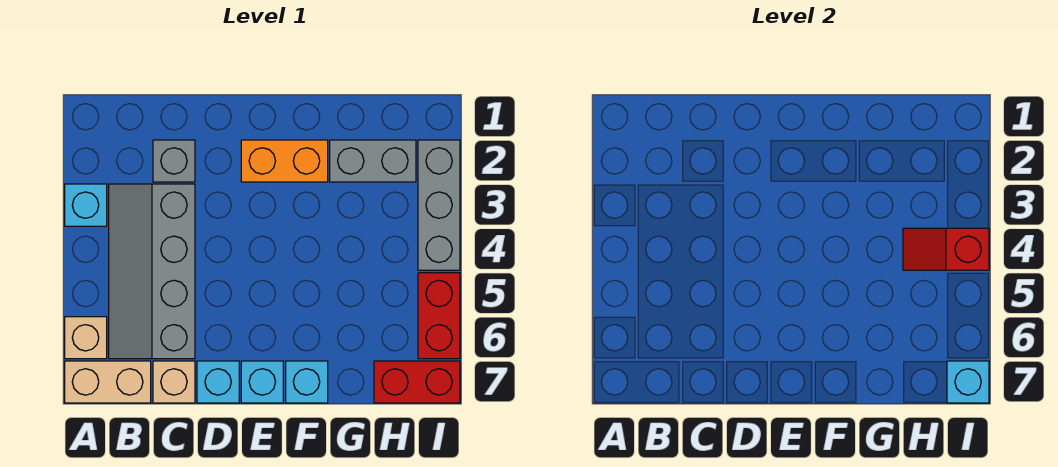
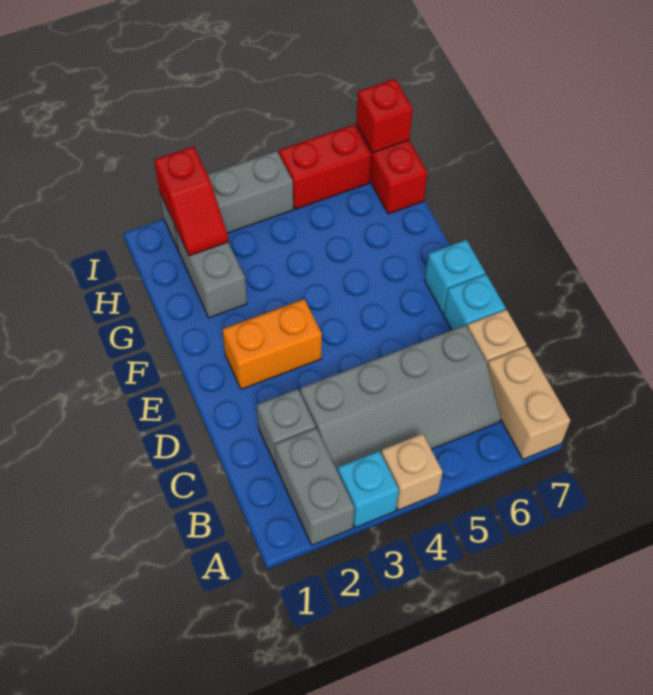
none -> grey 1x2 brick [275,428,354,545]
tan 1x1 brick [65,317,107,359] -> tan 1x1 brick moved to [381,434,443,510]
orange 1x2 brick [241,140,328,182] -> orange 1x2 brick turned to [222,299,322,389]
cyan 1x1 brick [286,361,328,403] -> none
red 1x2 slope [903,228,989,270] -> red 1x2 slope moved to [154,146,228,256]
cyan 1x1 brick [947,361,989,403] -> red 1x1 brick [356,79,413,153]

